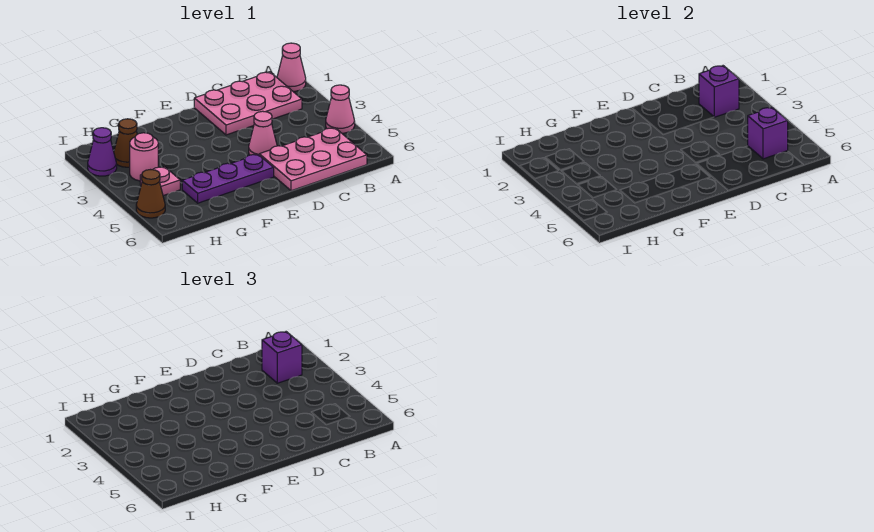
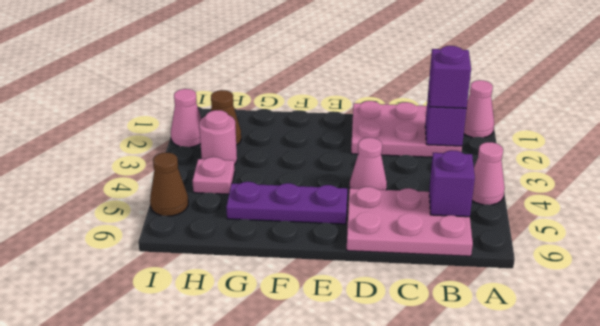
purple 1x1 cone [88,128,117,176] -> pink 1x1 cone [171,89,201,147]

